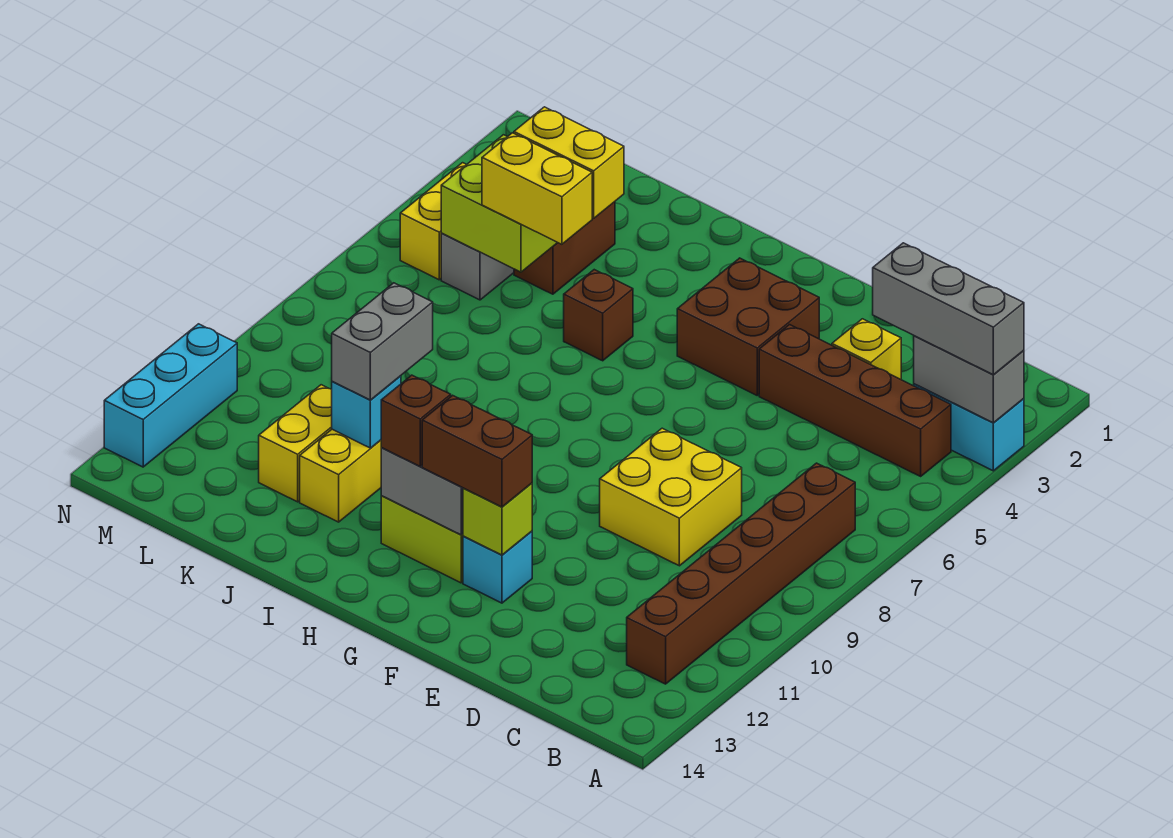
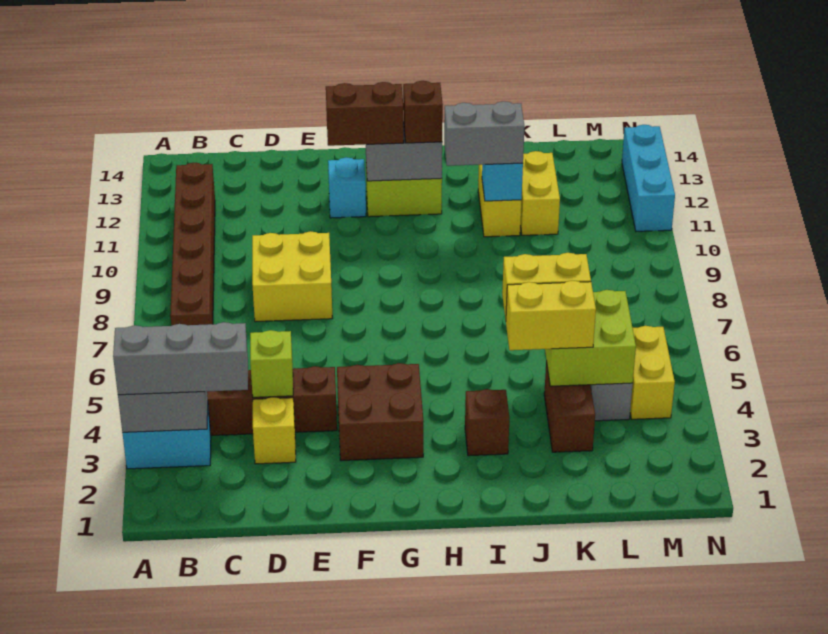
lime 1x1 brick [463,483,532,555] -> lime 1x1 brick moved to [250,330,293,397]
brown 1x1 brick [564,270,633,361] -> brown 1x1 brick moved to [465,389,510,456]
grey 1x2 brick [332,283,433,400] -> grey 1x2 brick turned to [444,101,525,166]

